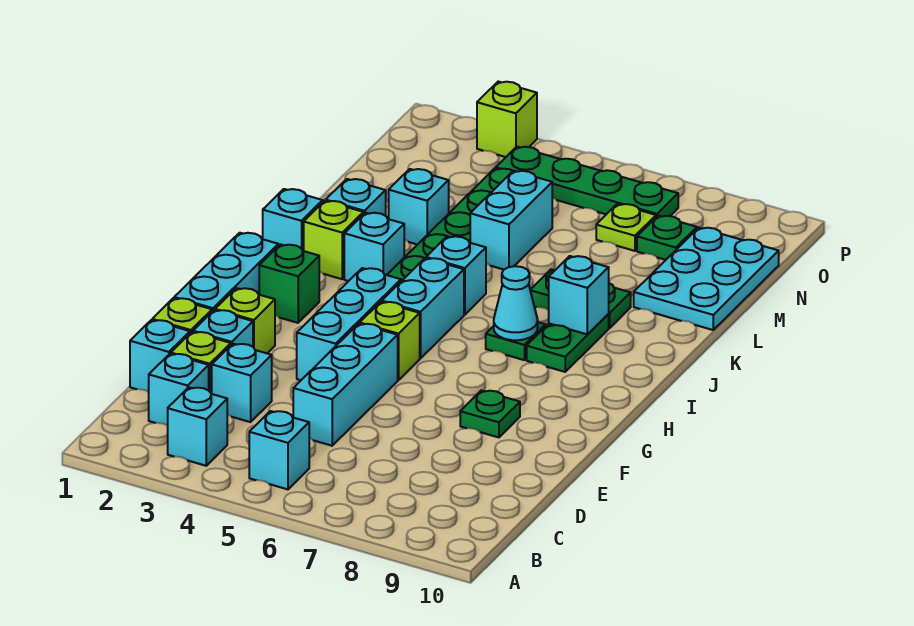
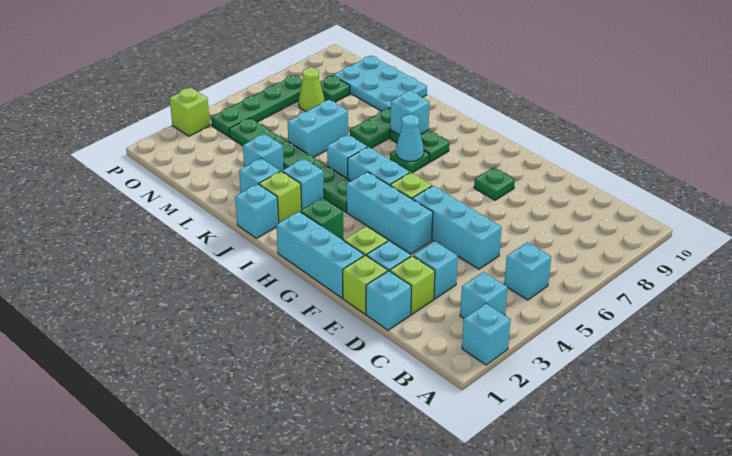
cyan 1x1 brick [149,354,209,426] -> cyan 1x1 brick moved to [462,304,511,365]
cyan 1x2 brick [470,171,552,269] -> cyan 1x2 brick turned to [288,100,348,158]
lime 1x1 plate [596,204,656,251] -> lime 1x1 cone [299,68,325,111]

